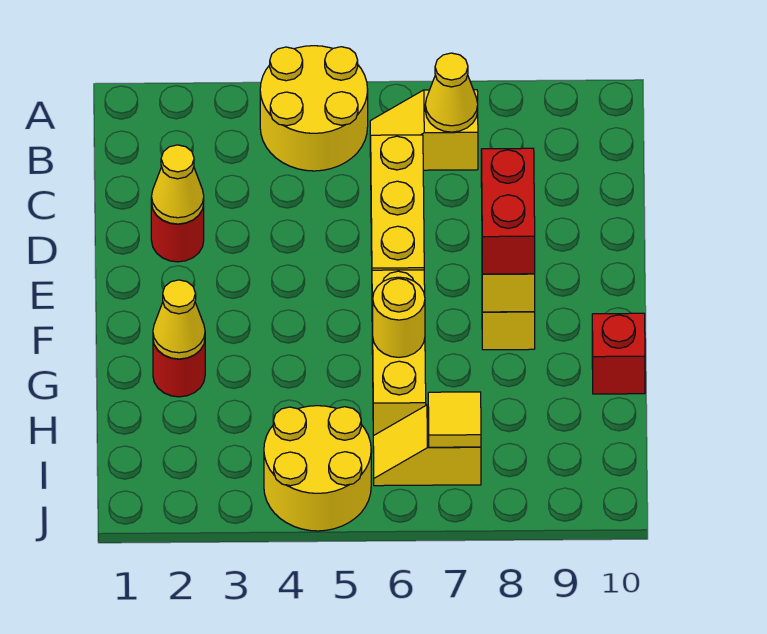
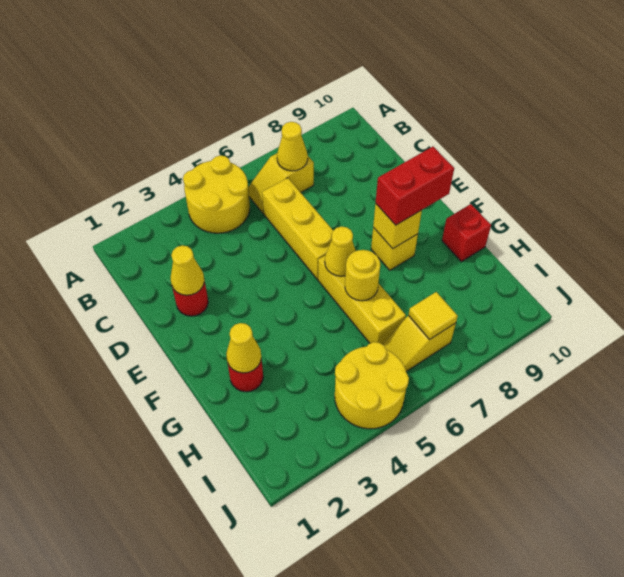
red 1x2 brick [481,148,535,274] -> red 1x2 brick turned to [376,147,454,225]
none -> yellow 1x1 cone [325,227,356,276]

